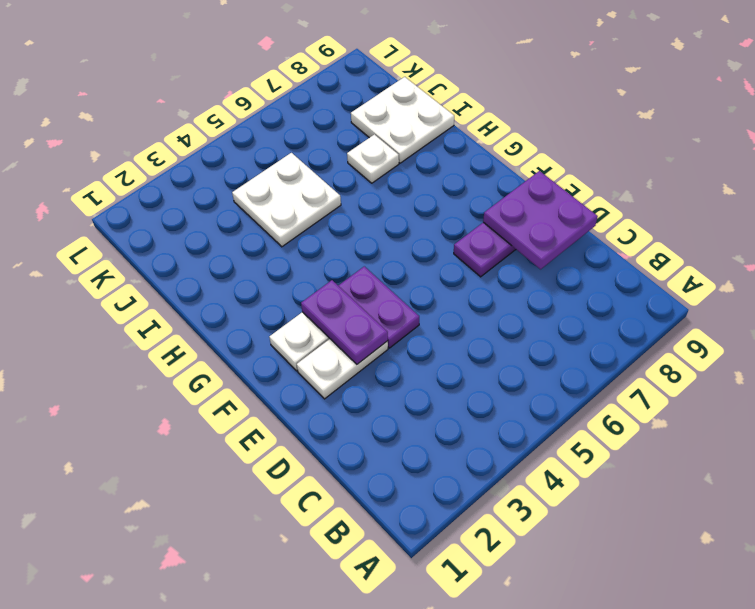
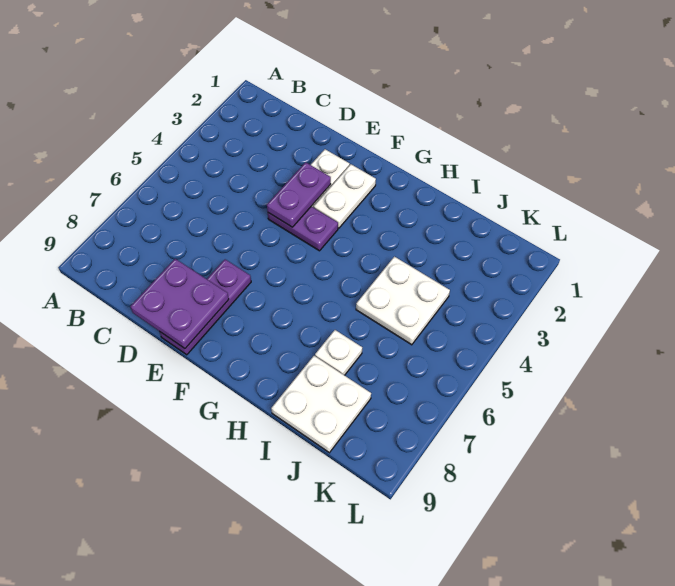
purple 1x2 plate [301,280,388,364] -> purple 1x2 plate turned to [267,162,331,227]

